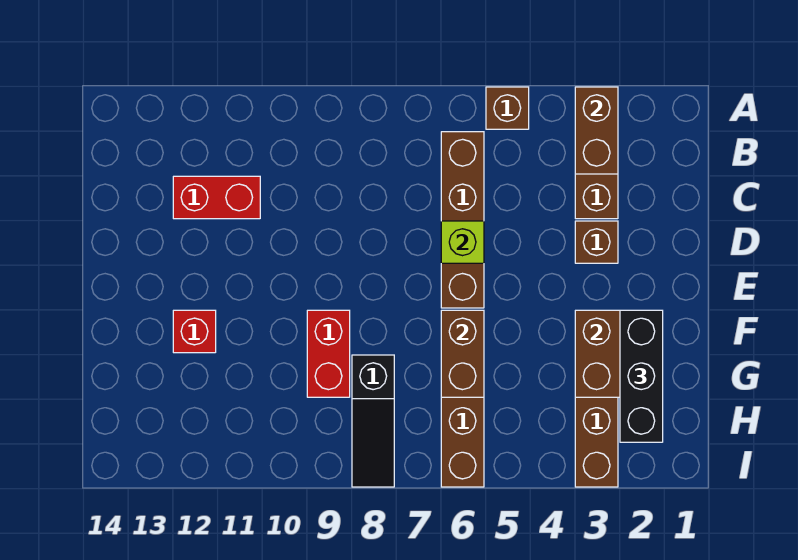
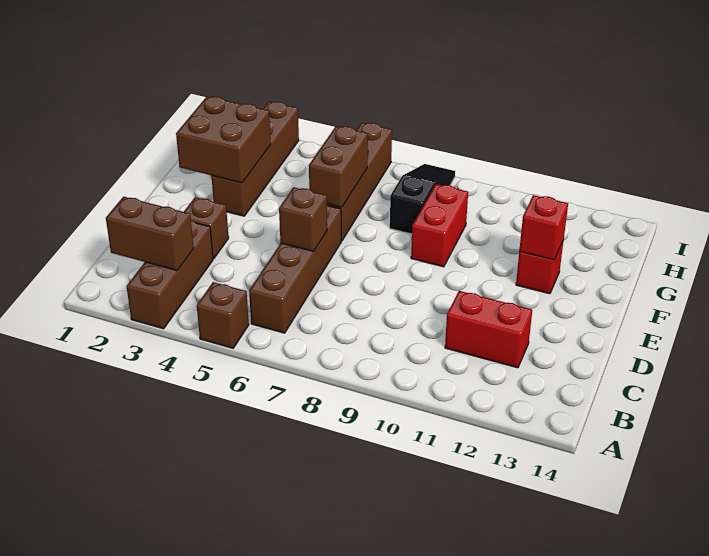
brown 1x2 brick [575,87,618,174] -> brown 1x2 brick turned to [106,197,194,270]
lime 1x1 brick [441,221,484,263] -> brown 1x1 brick [279,187,327,251]
black 1x3 brick [620,310,663,442] -> none
none -> red 1x1 brick [519,195,568,260]

